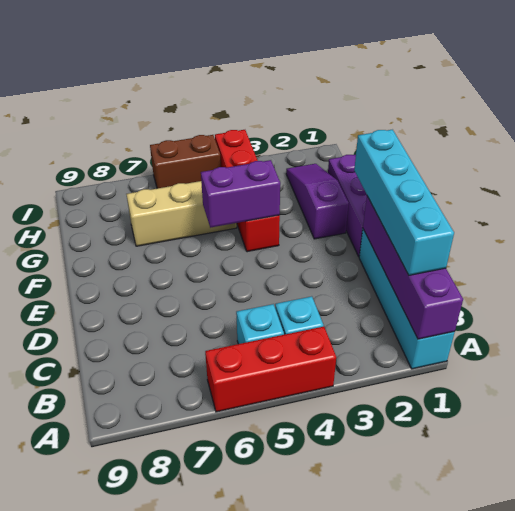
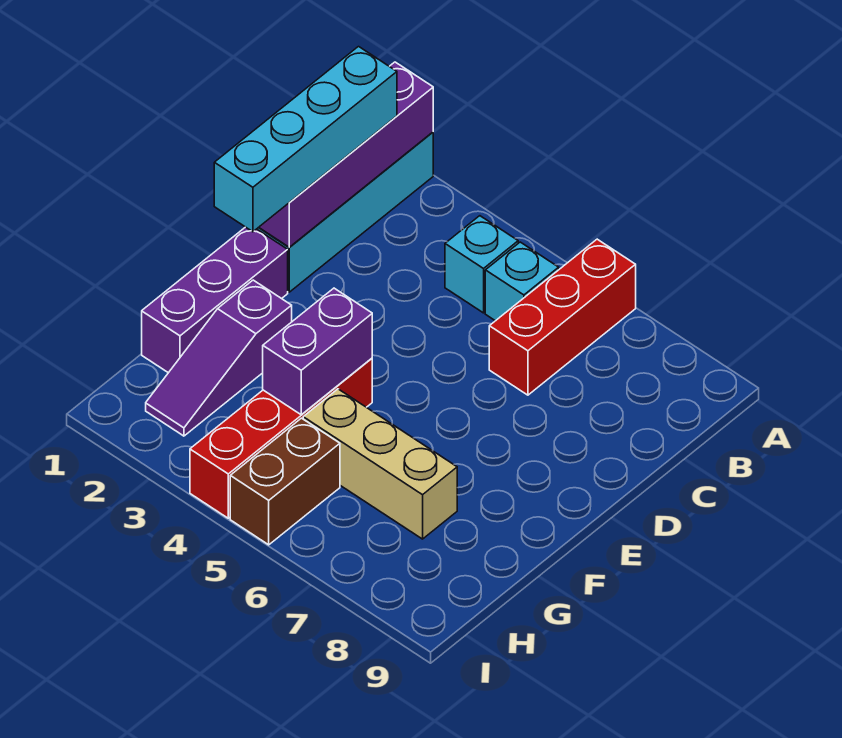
red 1x3 brick [205,326,336,412] -> red 1x3 brick turned to [489,239,636,395]
purple 1x2 brick [201,160,280,228] -> purple 1x2 brick turned to [263,288,372,415]
brown 1x2 brick [150,135,221,188] -> brown 1x2 brick turned to [230,418,340,545]

